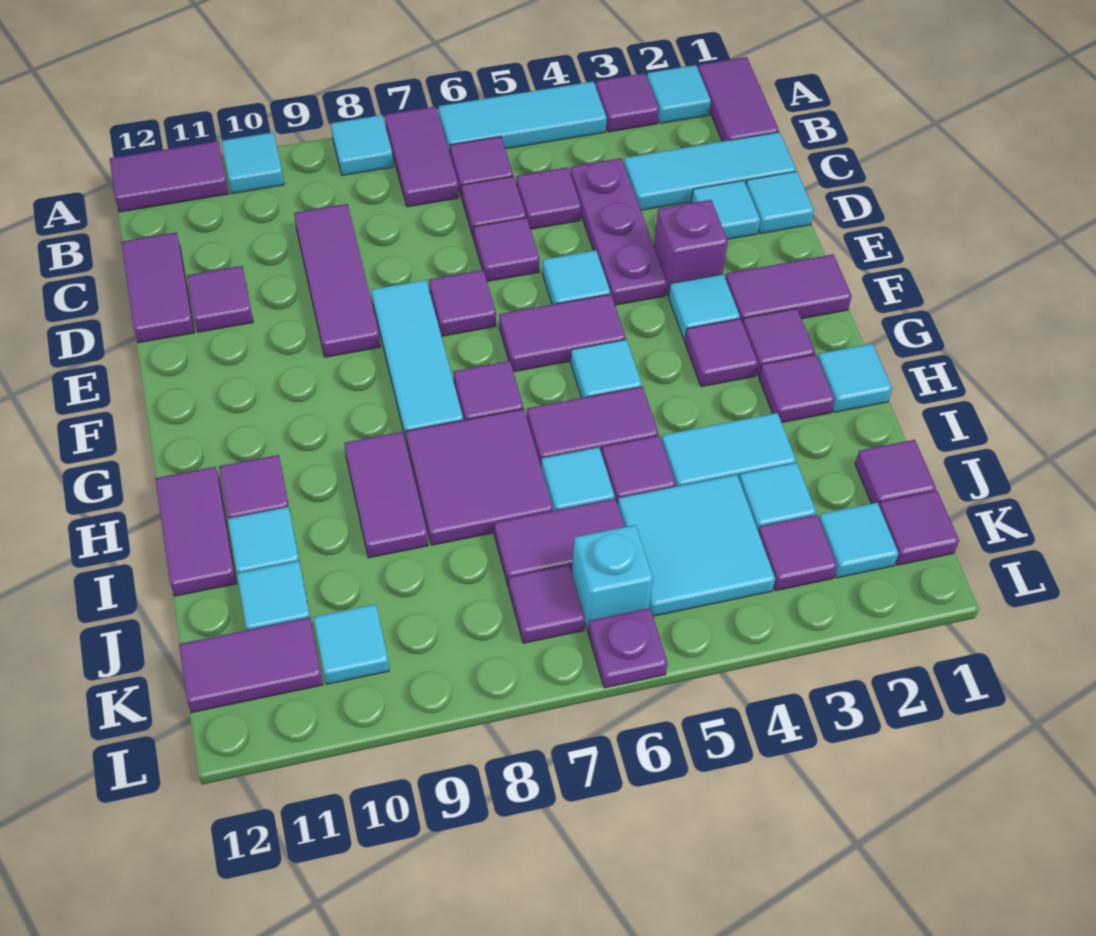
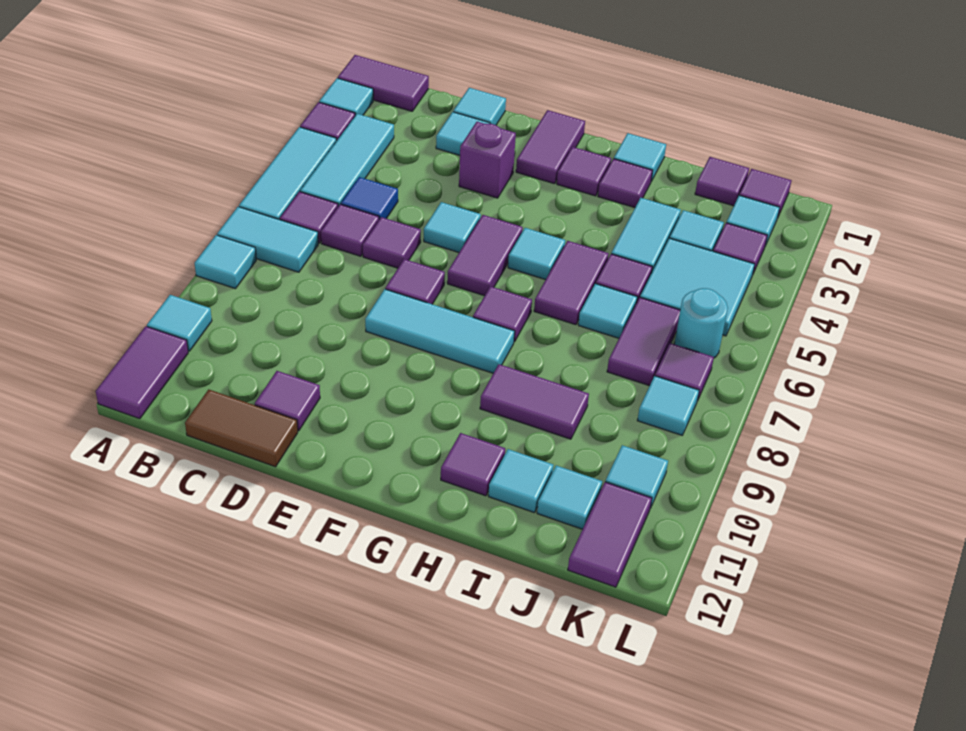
purple 1x2 tile [385,107,459,207] -> cyan 1x2 tile [217,207,318,272]
cyan 1x3 tile [624,132,796,210] -> cyan 1x3 tile moved to [300,114,394,206]
purple 1x3 plate [570,158,667,305] -> none
purple 1x1 tile [516,167,581,229] -> blue 1x1 tile [341,177,398,219]
purple 1x3 tile [294,204,380,357] -> none
purple 1x2 tile [121,232,194,343] -> brown 1x2 tile [185,389,298,467]
cyan 1x1 tile [669,274,740,340] -> cyan 1x1 tile moved to [637,376,699,435]
purple 1x1 tile [685,319,758,387] -> none
purple 2x2 tile [406,409,553,545] -> none
purple 1x2 tile [155,467,236,596] -> none
cyan 1x1 brick [572,525,653,630] -> cyan 1x1 round brick [674,288,728,358]
purple 1x1 plate [588,608,668,688] -> none

